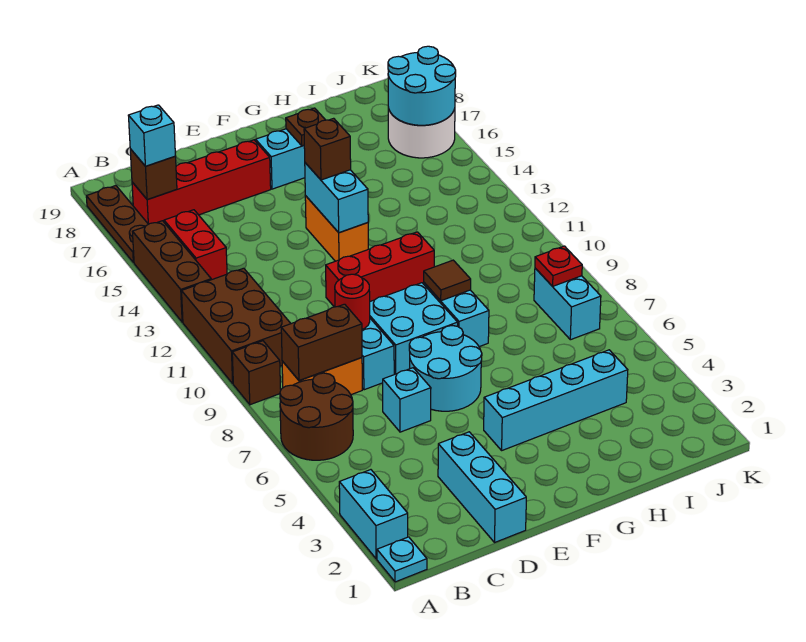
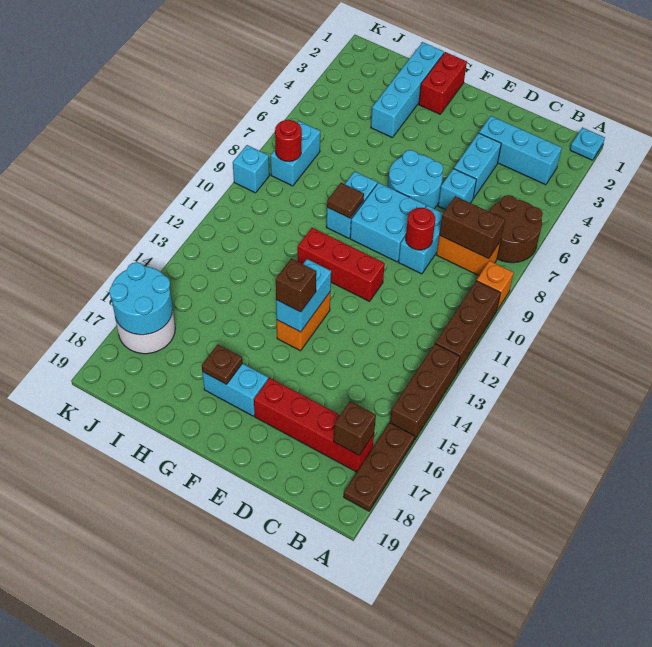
cyan 1x2 brick [339,470,408,559] -> cyan 1x2 brick moved to [454,133,501,198]
brown 1x1 brick [232,341,281,405] -> orange 1x1 brick [477,261,514,310]
brown 2x3 brick [182,268,291,383] -> brown 1x3 brick [435,281,501,373]
red 1x2 brick [164,210,227,280] -> red 1x2 brick moved to [419,52,467,114]
cyan 1x1 brick [128,105,175,166] -> cyan 1x1 brick moved to [233,145,269,193]
cyan 1x3 brick [438,432,526,542] -> cyan 1x3 brick turned to [479,116,562,185]
cyan 1x4 brick [484,350,628,450] -> cyan 1x4 brick turned to [371,42,444,138]
red 1x1 plate [535,246,582,286] -> red 1x1 round brick [275,120,302,161]

